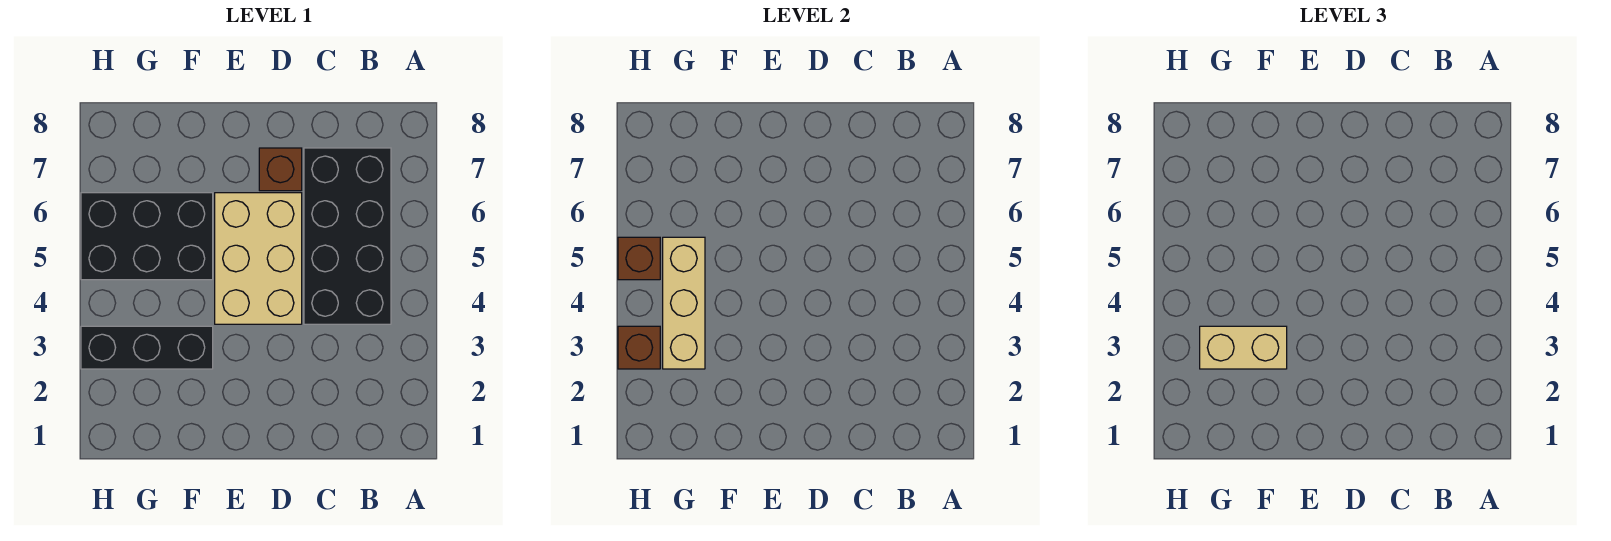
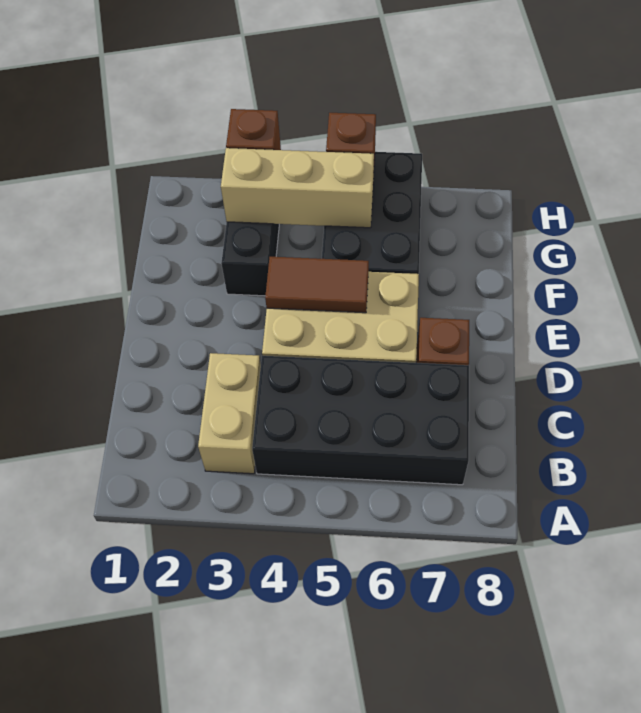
none -> brown 1x2 tile [265,257,369,313]
tan 1x2 brick [1200,326,1287,369] -> tan 1x2 brick moved to [198,353,261,474]

